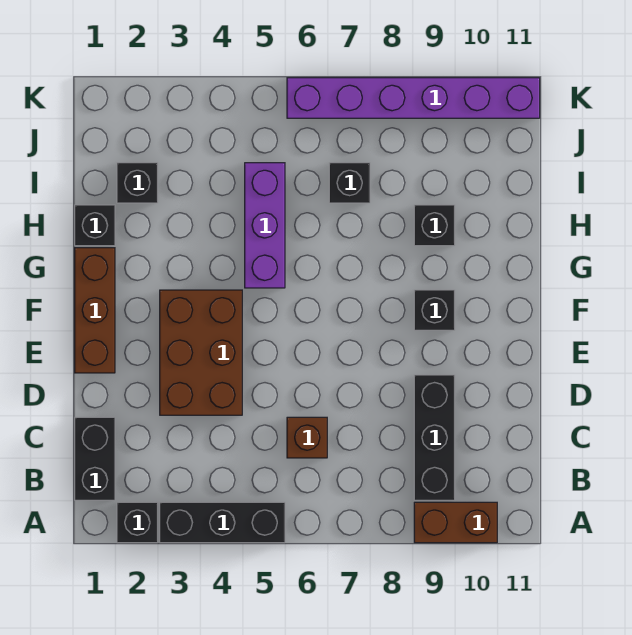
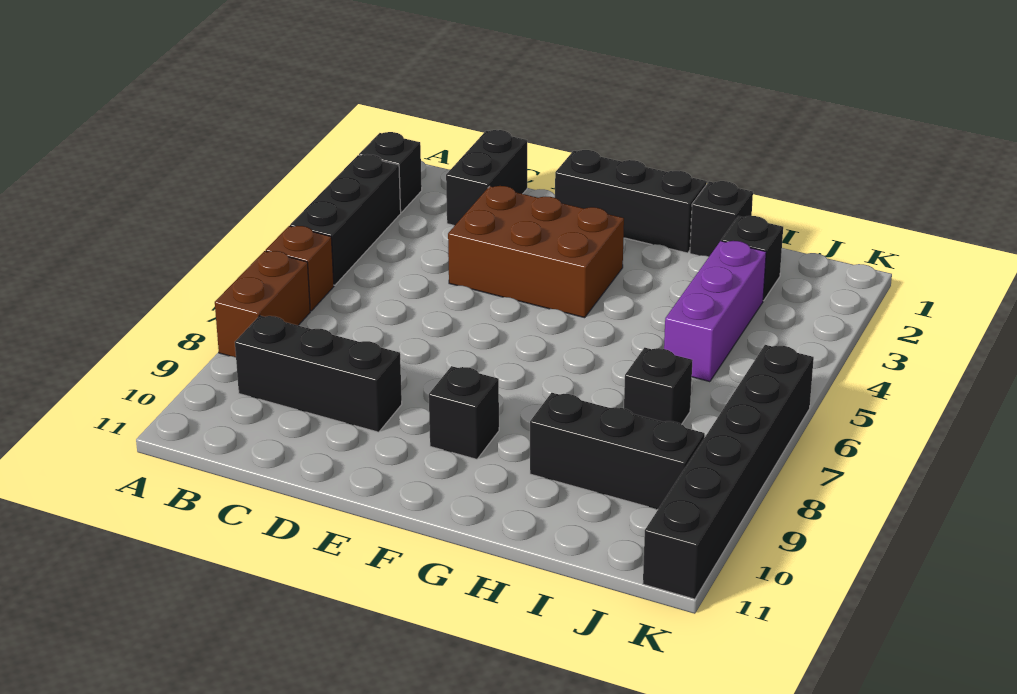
brown 1x2 brick [414,502,497,543] -> brown 1x2 brick moved to [215,251,310,357]
black 1x2 brick [75,417,115,500] -> black 1x2 brick turned to [446,130,527,225]
brown 1x1 brick [287,417,327,458] -> brown 1x1 brick moved to [266,226,334,311]
brown 1x3 brick [75,248,115,373] -> black 1x3 brick [555,150,707,253]
purple 1x3 brick [245,163,285,288] -> purple 1x3 brick turned to [664,241,766,382]
black 1x1 brick [414,205,455,246] -> black 1x3 brick [530,393,705,509]
purple 1x6 brick [287,78,540,118] -> black 1x6 brick [643,345,814,599]

